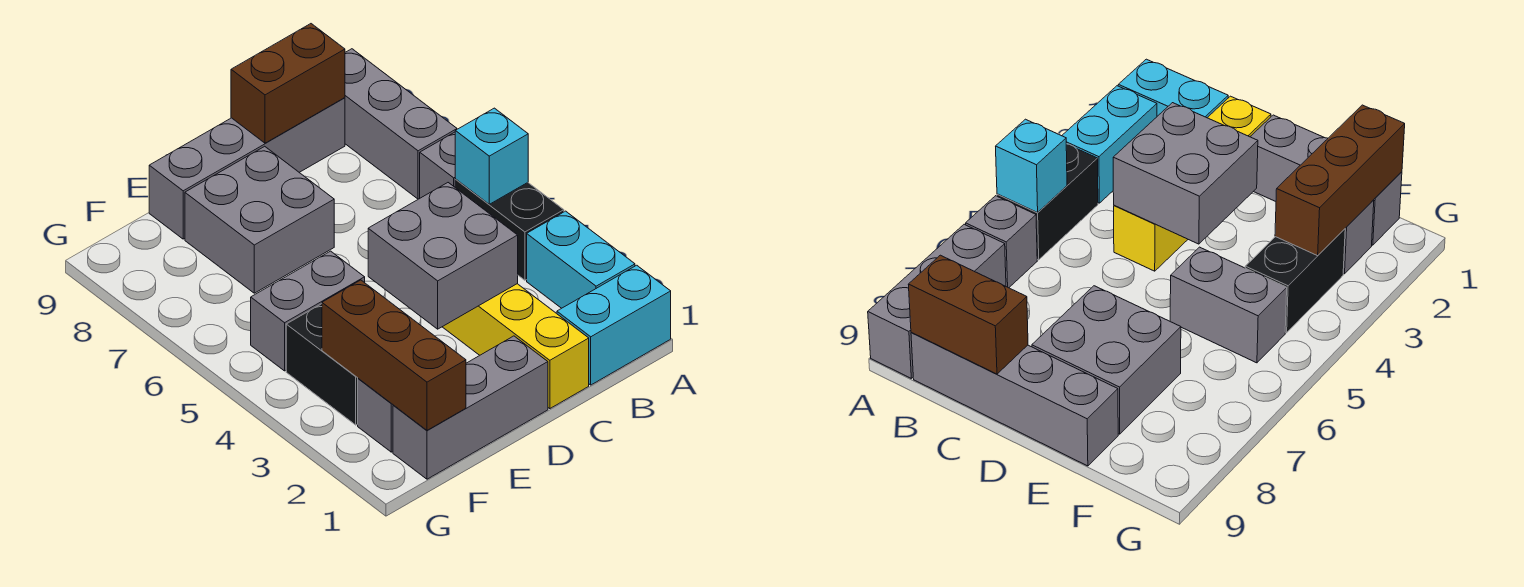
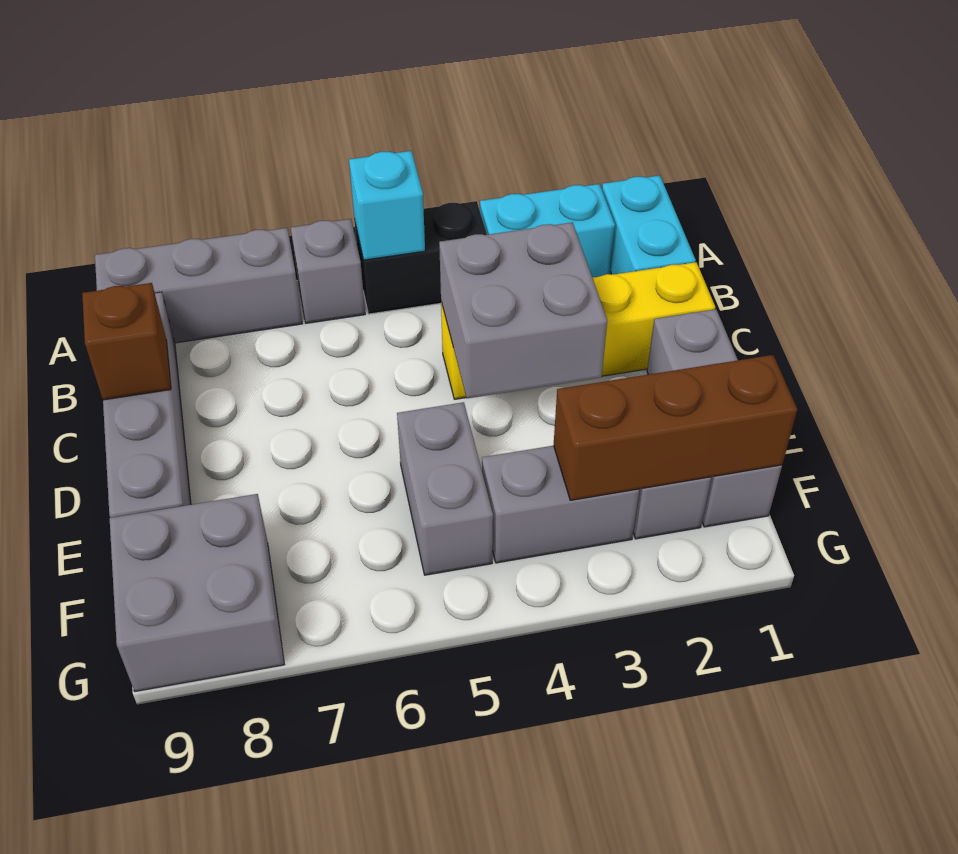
brown 1x2 brick [231,24,345,143] -> brown 1x1 brick [82,283,171,400]
grey 2x2 brick [185,146,334,293] -> grey 2x2 brick moved to [110,494,284,691]
black 1x2 brick [286,304,358,425] -> grey 1x2 brick [482,446,639,563]

